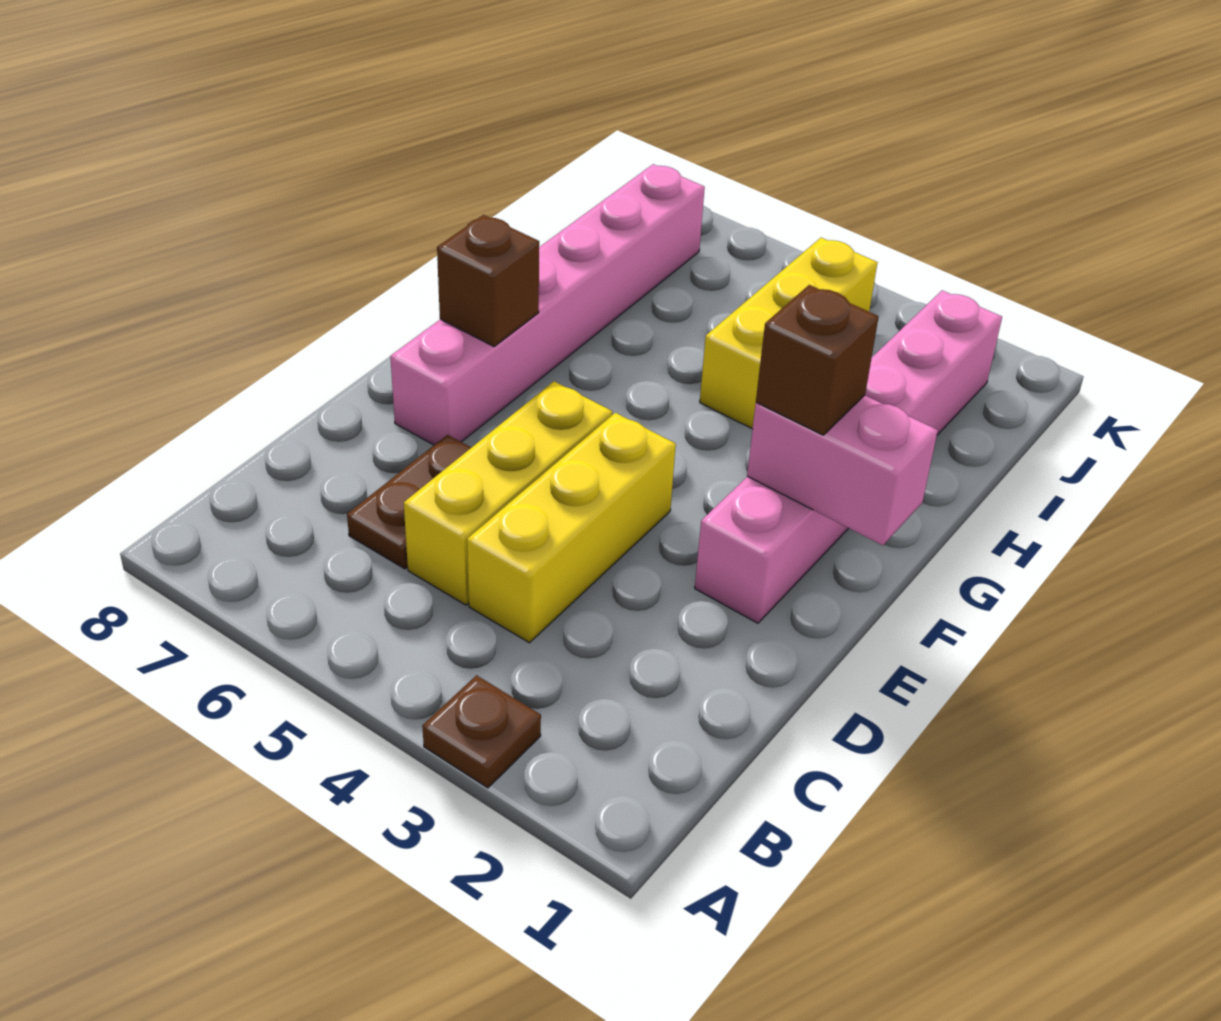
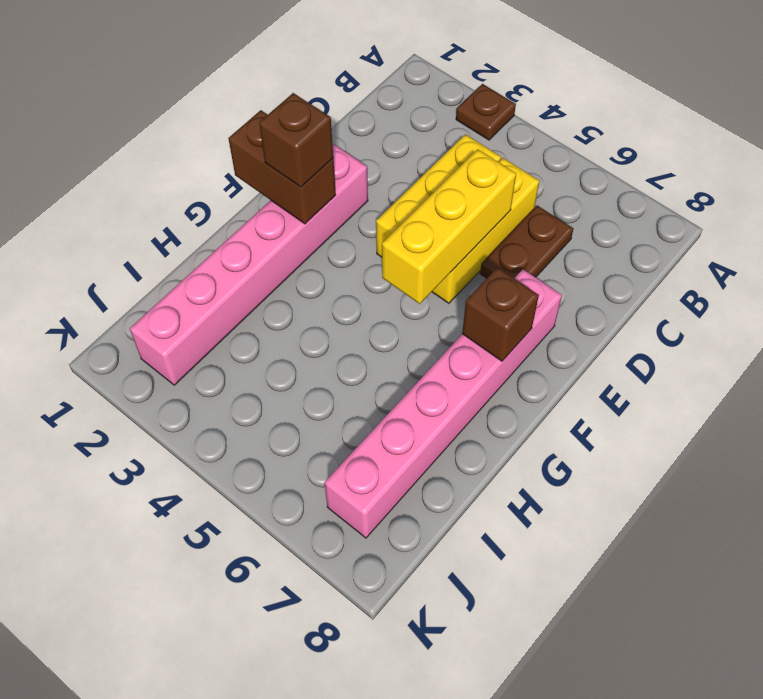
pink 1x2 brick [747,395,938,545] -> brown 1x2 brick [228,110,336,224]
yellow 1x3 brick [700,238,877,429] -> yellow 1x3 brick moved to [382,149,516,304]

